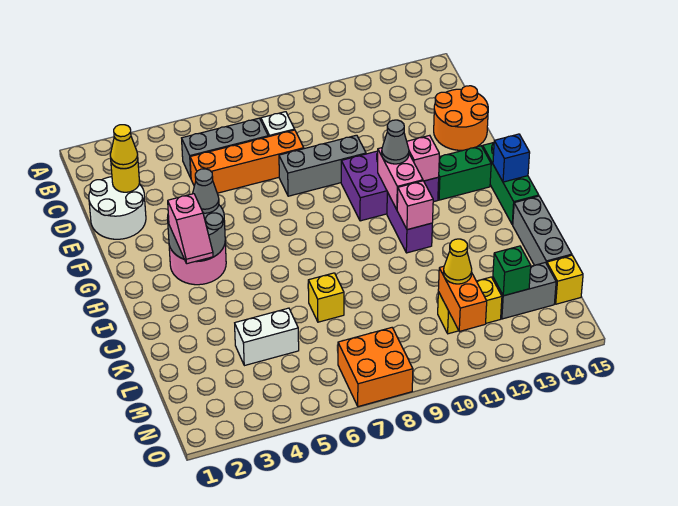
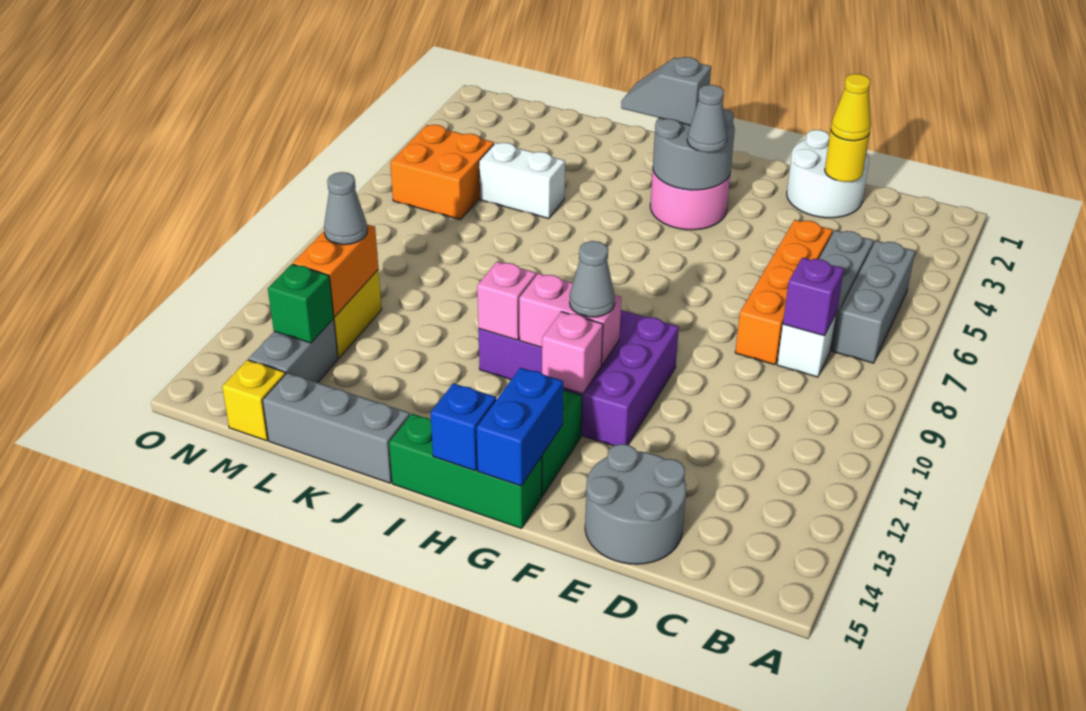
none -> purple 1x1 brick [783,257,844,336]
orange 2x2 round brick [434,86,488,150] -> grey 2x2 round brick [585,444,686,564]
grey 1x3 brick [279,135,366,196] -> grey 1x3 brick moved to [833,241,915,363]
none -> blue 1x2 brick [477,368,563,486]
pink 1x2 slope [168,194,213,264] -> grey 1x2 slope [621,57,711,125]
yellow 1x1 brick [308,273,344,322] -> none
white 1x2 brick [235,308,299,366] -> white 1x2 brick turned to [479,143,565,219]
orange 1x2 brick [438,266,487,331] -> orange 1x2 brick turned to [293,224,378,317]
yellow 1x1 cone [443,239,472,284] -> grey 1x1 cone [324,172,367,245]
orange 2x2 brick [338,328,413,407] -> orange 2x2 brick moved to [390,125,494,220]

